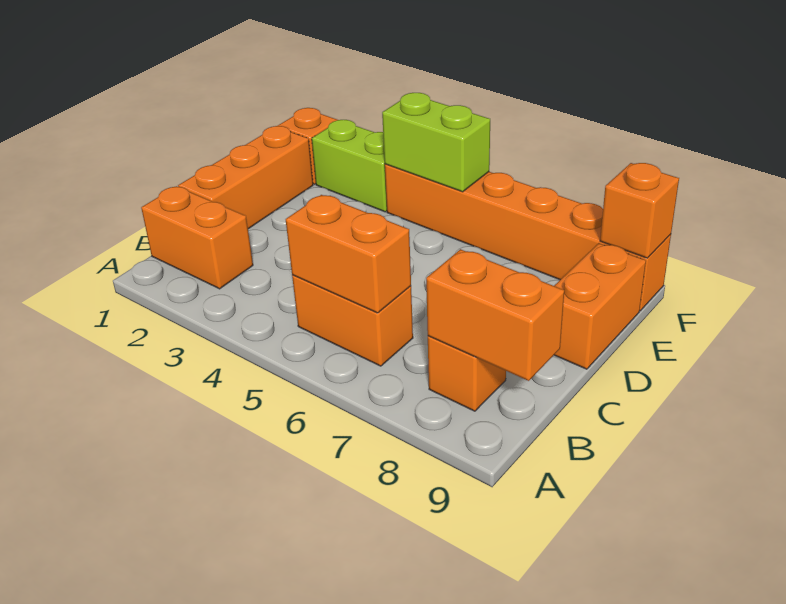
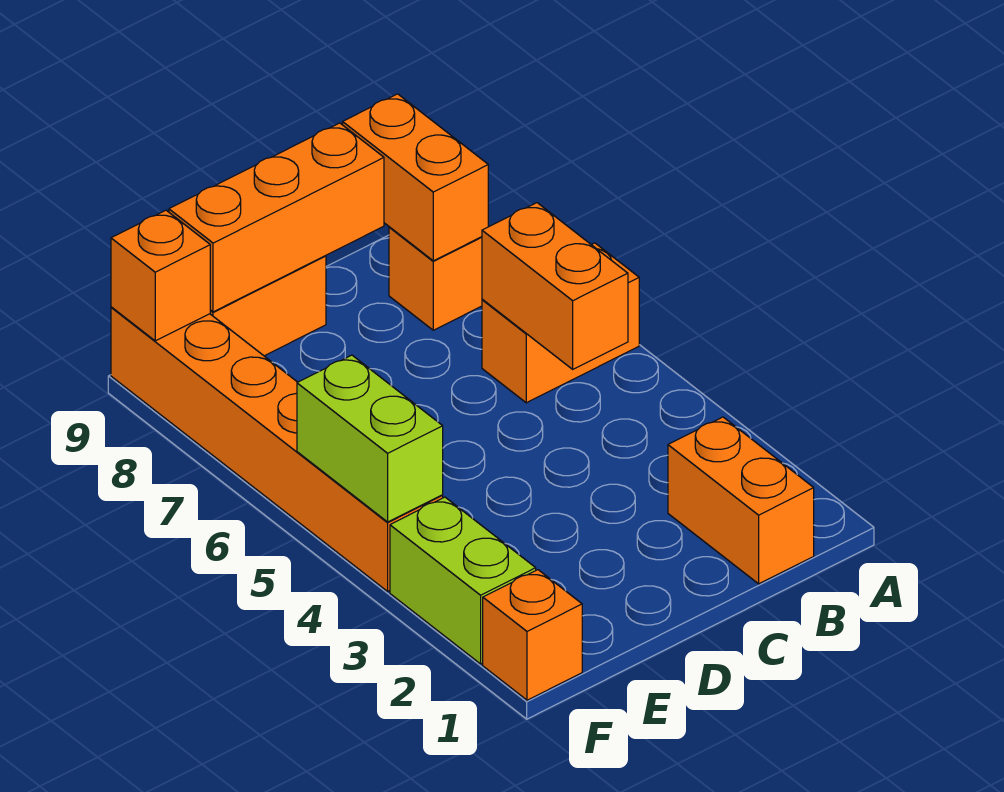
orange 1x2 brick [292,275,413,366] -> orange 1x2 brick turned to [482,243,639,403]
orange 1x3 brick [178,126,313,229] -> orange 1x3 brick moved to [169,123,384,312]

